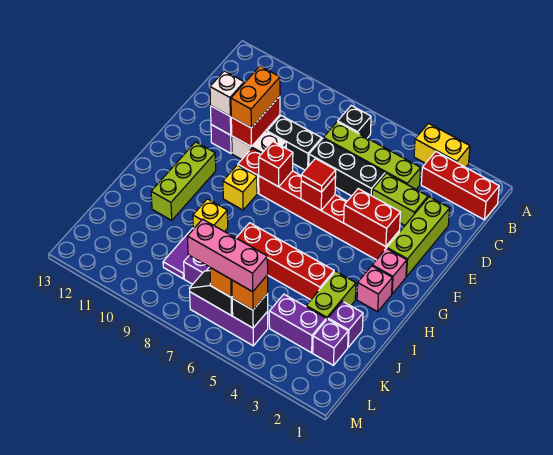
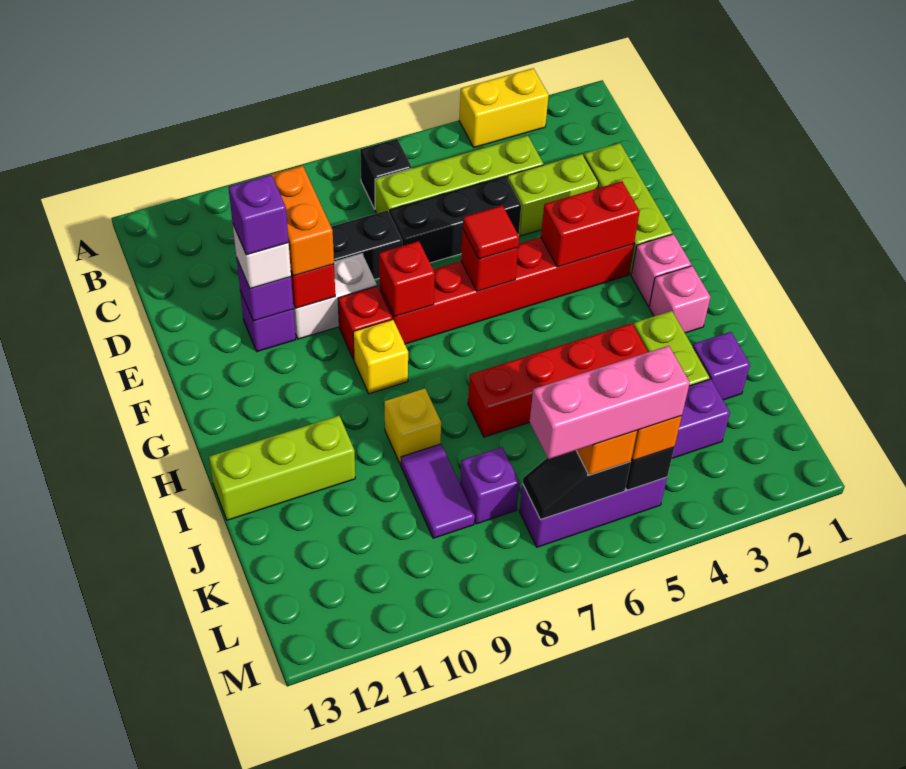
red 1x3 brick [421,152,499,220] -> none
lime 1x3 brick [151,142,216,220] -> lime 1x3 brick turned to [209,416,355,520]
purple 1x1 brick [313,319,348,365] -> purple 1x1 brick moved to [229,175,289,255]

